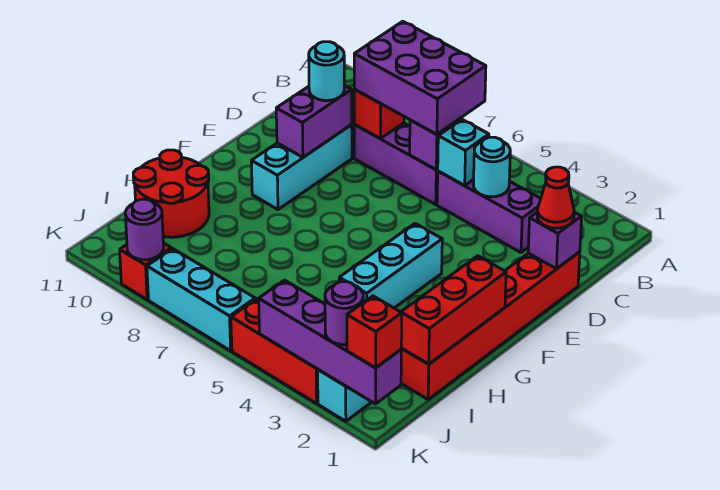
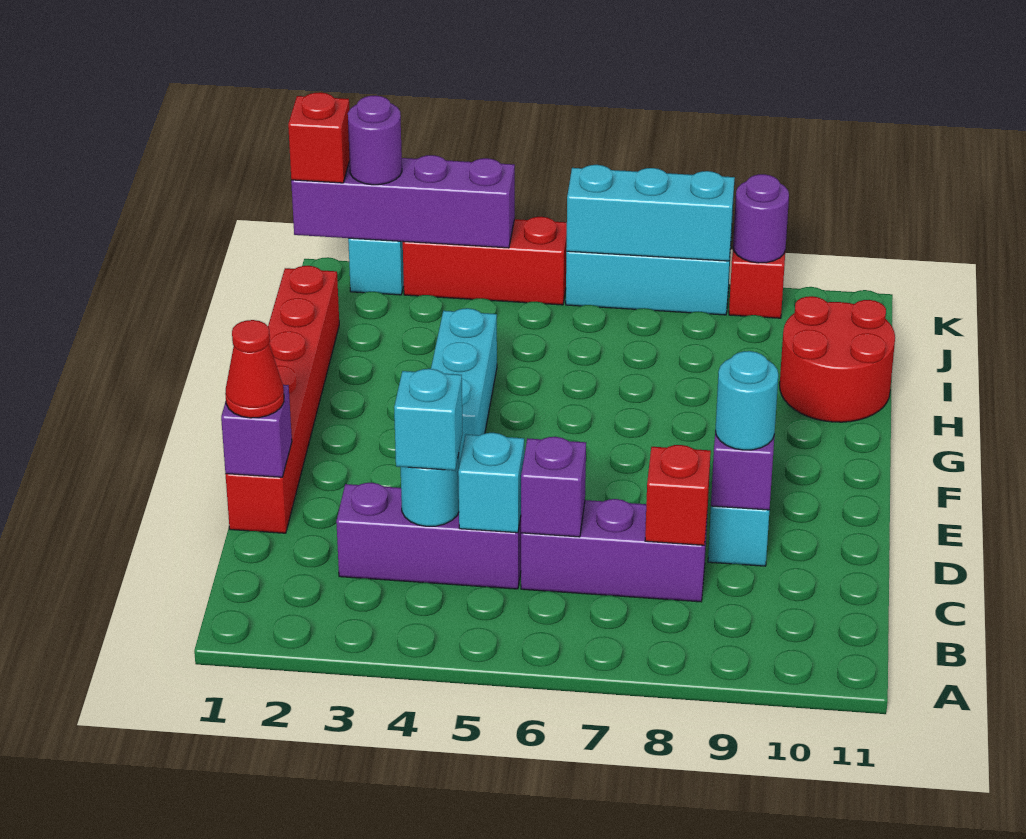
purple 2x3 brick [354,21,486,134] -> none
none -> cyan 1x1 brick [394,369,463,470]
red 1x3 brick [401,256,506,364] -> none
none -> cyan 1x3 brick [566,165,735,261]

